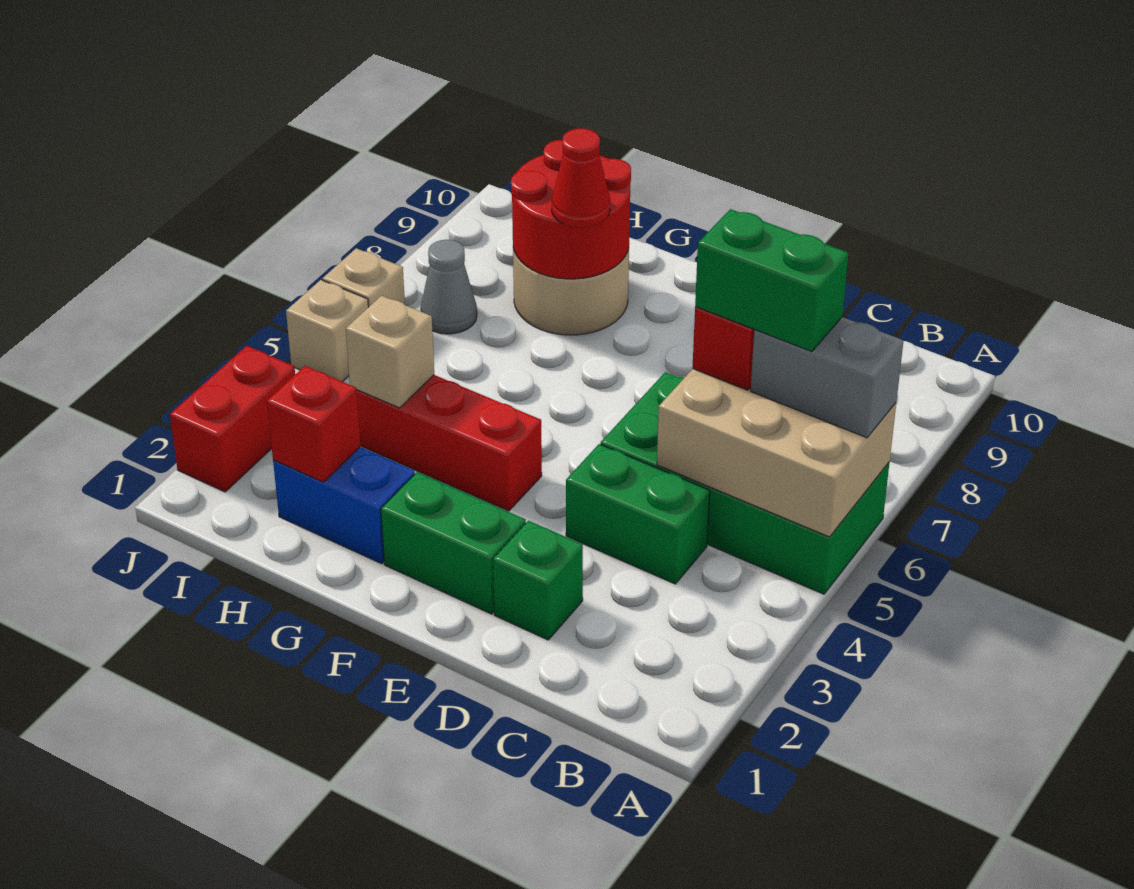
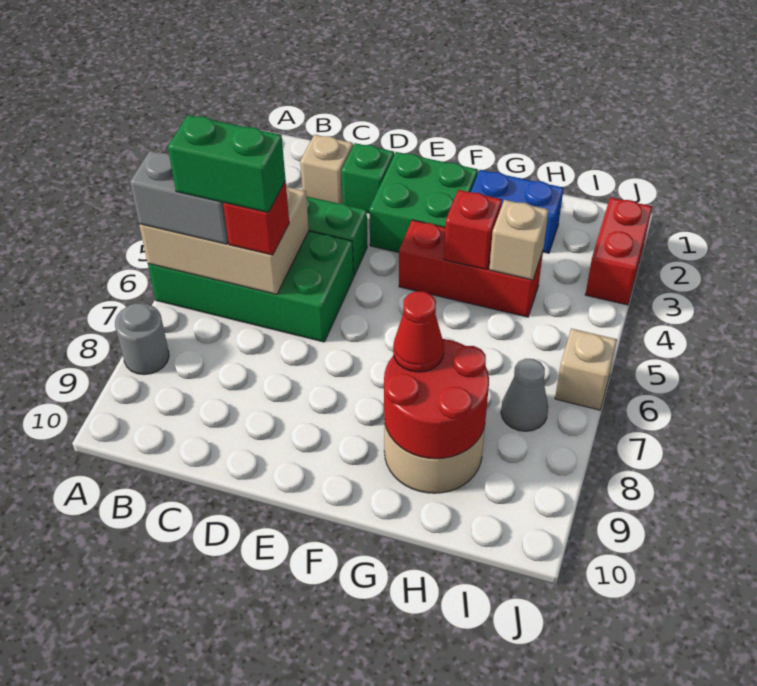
none -> grey 1x1 round brick [115,303,169,375]
green 1x2 brick [381,472,526,614] -> green 2x2 brick [369,152,478,252]
red 1x1 brick [267,366,360,482] -> red 1x1 brick moved to [444,190,502,270]
tan 1x1 brick [286,280,368,382] -> tan 1x1 brick moved to [300,135,353,204]

